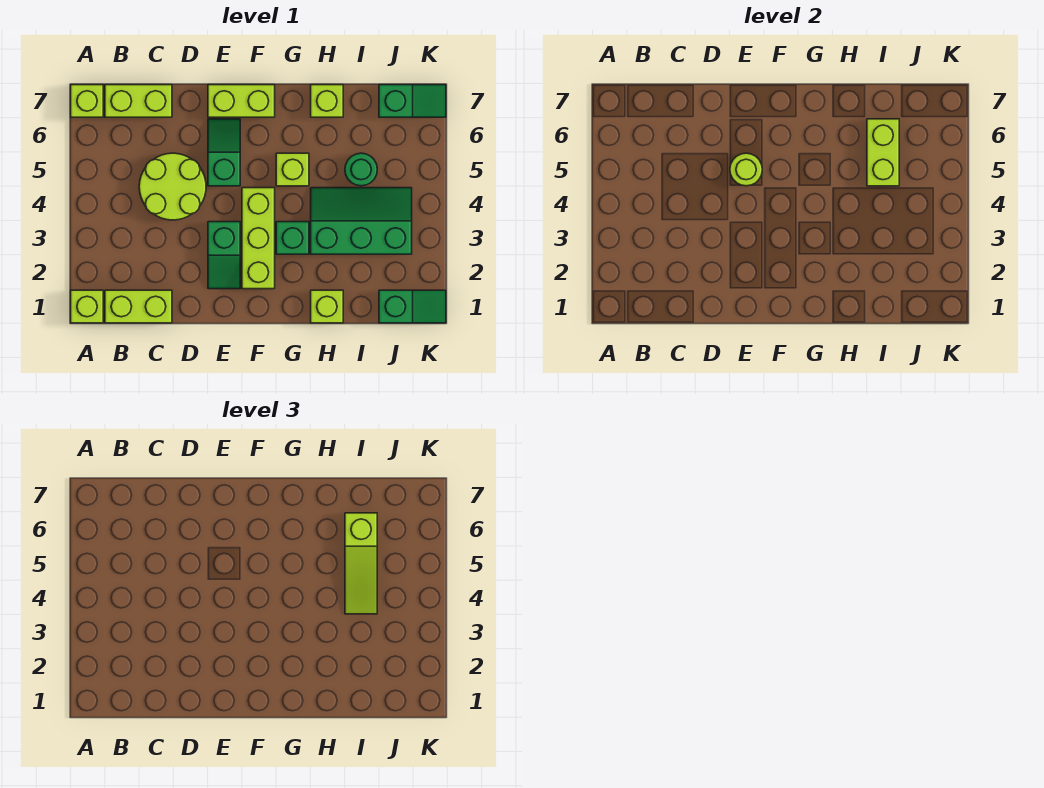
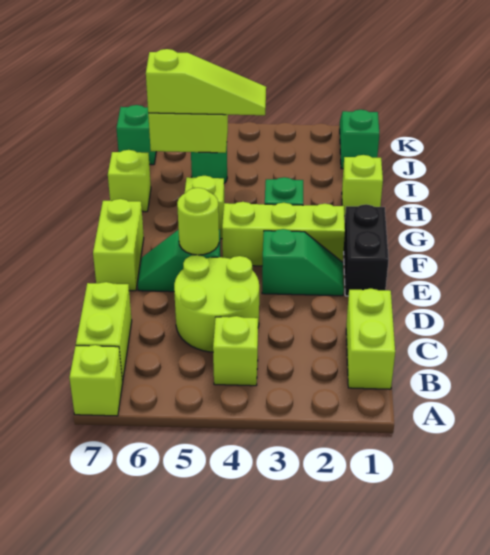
lime 1x1 brick [71,290,103,323] -> lime 1x1 brick moved to [213,316,258,386]
none -> black 1x2 brick [344,204,389,296]
green 2x3 slope [311,188,412,254] -> none

